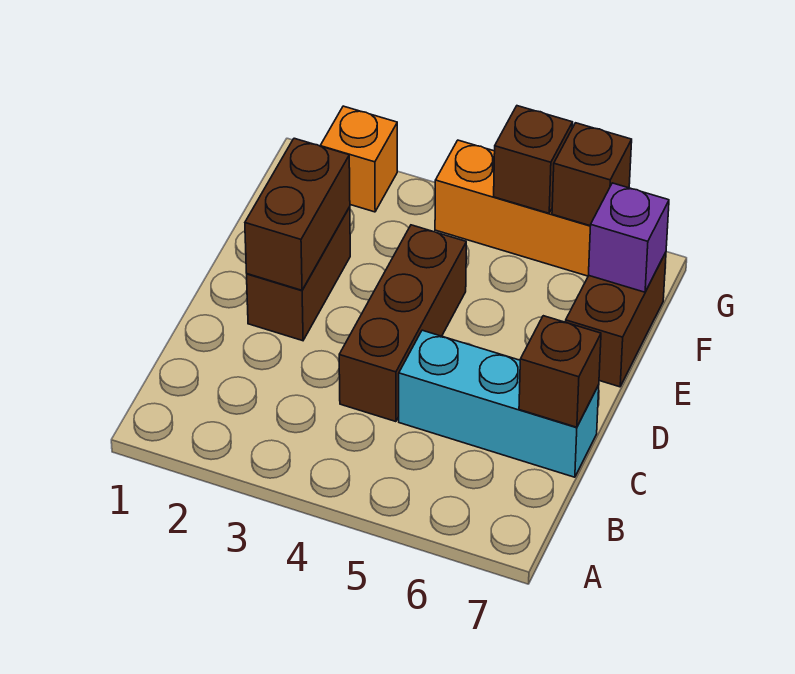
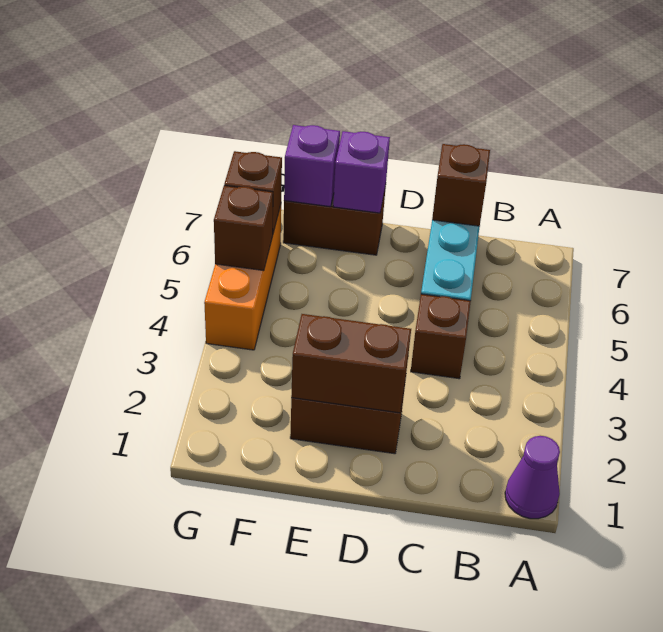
none -> purple 1x1 cone [505,436,560,519]
brown 1x3 brick [339,225,466,422] -> brown 1x1 brick [411,294,471,379]
none -> purple 1x1 brick [333,131,390,213]
orange 1x1 brick [320,106,397,212] -> none

